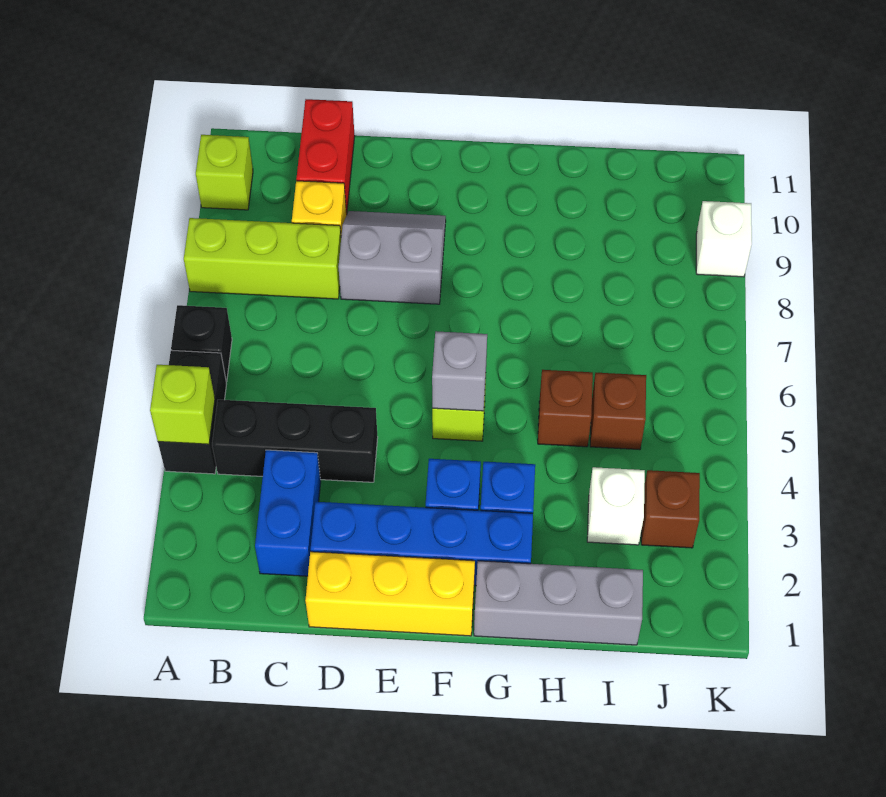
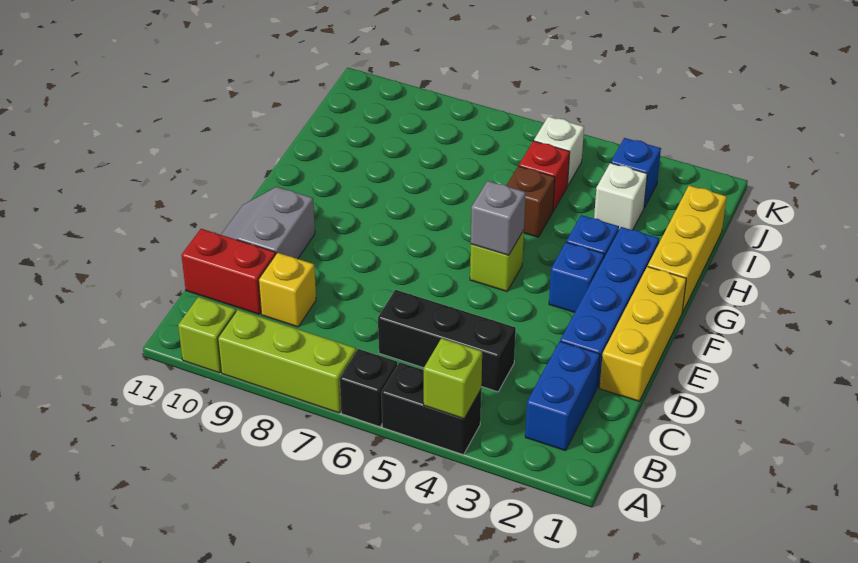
lime 1x3 brick [184,218,341,299] -> lime 1x3 brick turned to [218,310,356,413]
black 1x3 brick [212,400,378,482] -> black 1x3 brick turned to [378,290,516,392]
blue 1x2 brick [255,450,321,576] -> blue 1x2 brick turned to [525,341,600,451]
grey 2x2 slope [338,211,446,304] -> grey 2x2 slope moved to [221,187,315,259]
grey 1x3 brick [474,561,643,645] -> yellow 1x3 brick [648,186,727,312]
brown 1x1 brick [590,373,646,450] -> red 1x1 brick [519,141,570,211]
brown 1x1 brick [641,470,700,548] -> blue 1x1 brick [611,138,661,208]
white 1x1 brick [696,201,752,277] -> white 1x1 brick moved to [534,116,584,186]

